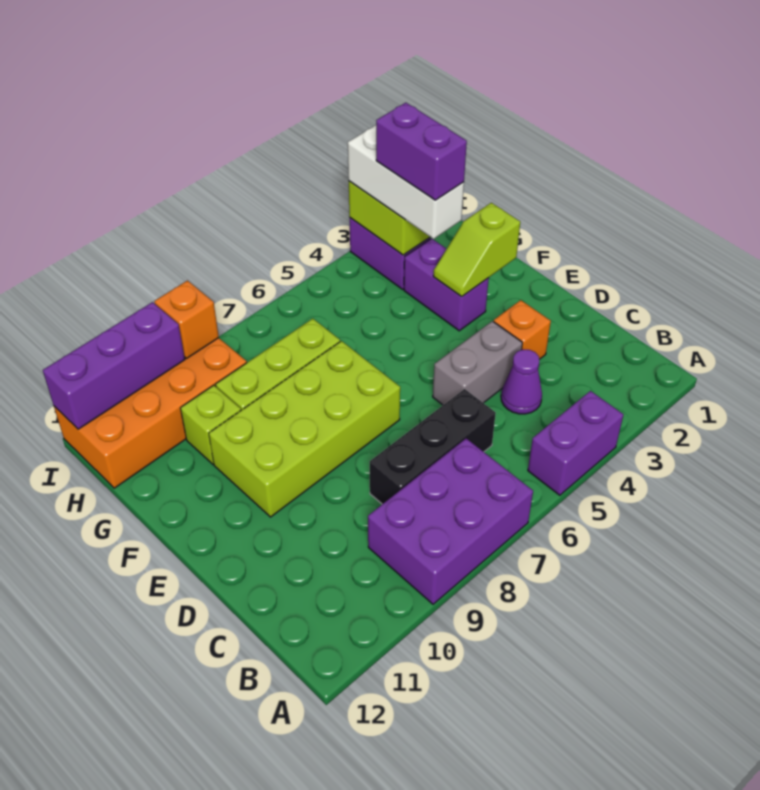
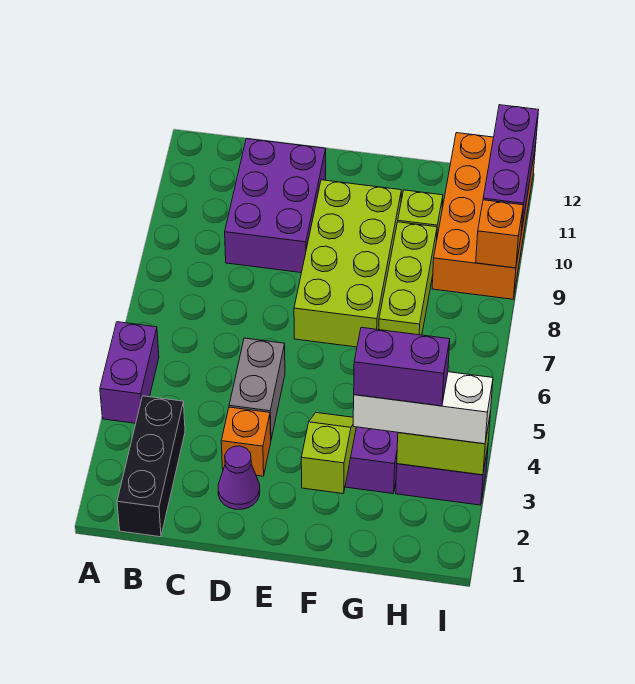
purple 2x3 brick [368,439,533,604] -> purple 2x3 brick moved to [225,139,326,273]
purple 1x1 cone [501,349,542,414] -> purple 1x1 cone moved to [218,446,260,509]
black 1x3 brick [370,389,496,504] -> black 1x3 brick moved to [117,396,185,537]

